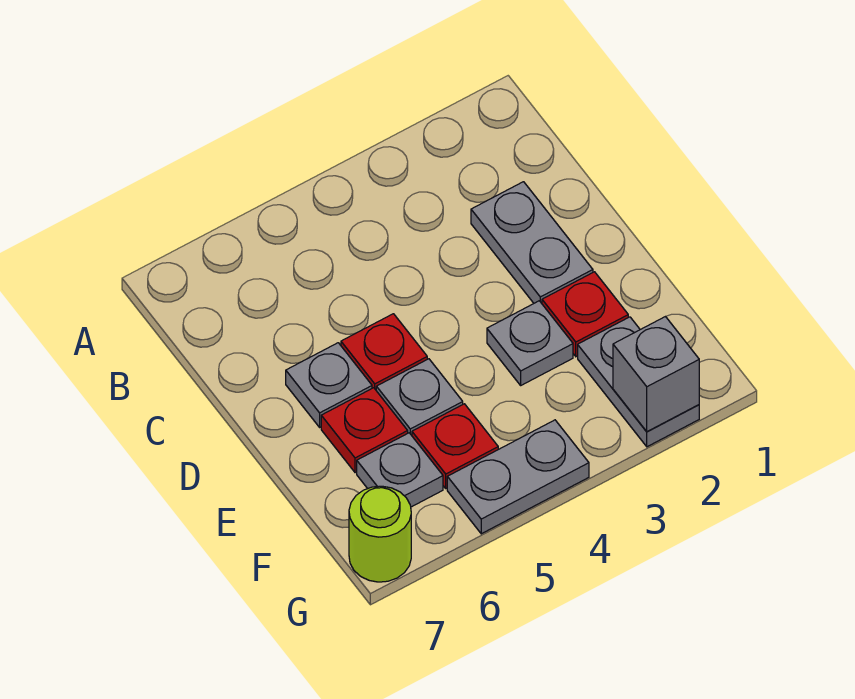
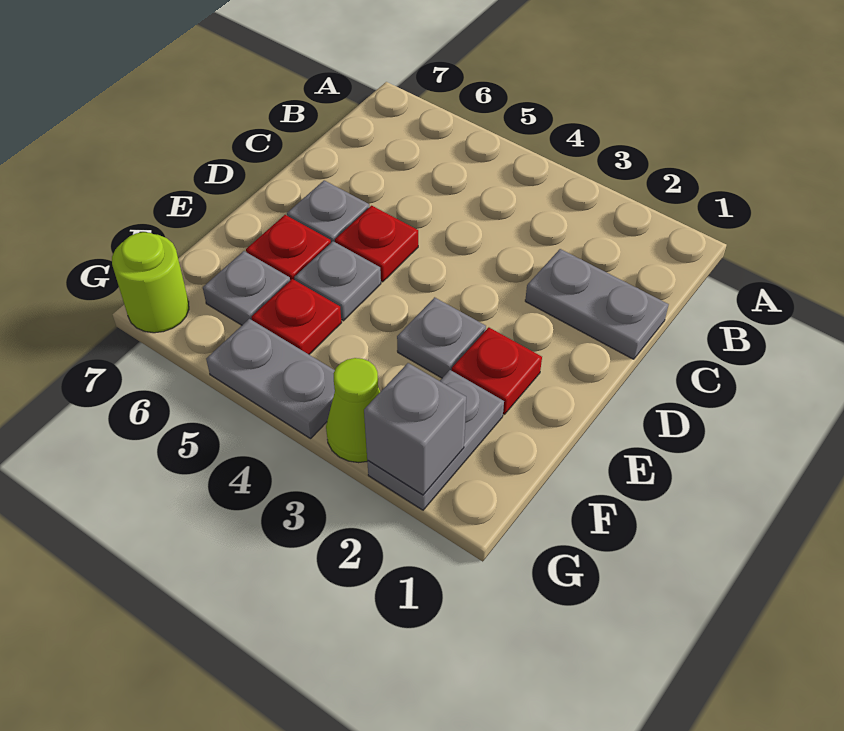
grey 1x2 plate [471,182,593,303] -> grey 1x2 plate turned to [525,249,669,359]
none -> lime 1x1 cone [326,358,380,463]

